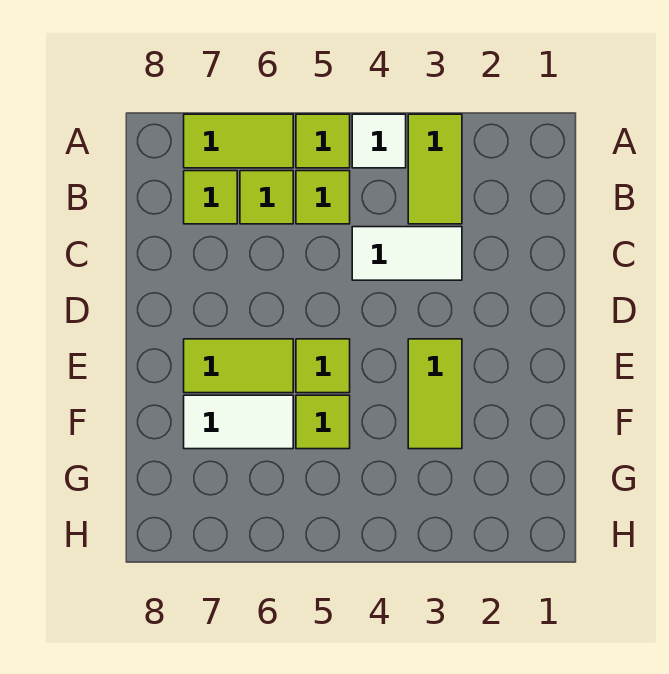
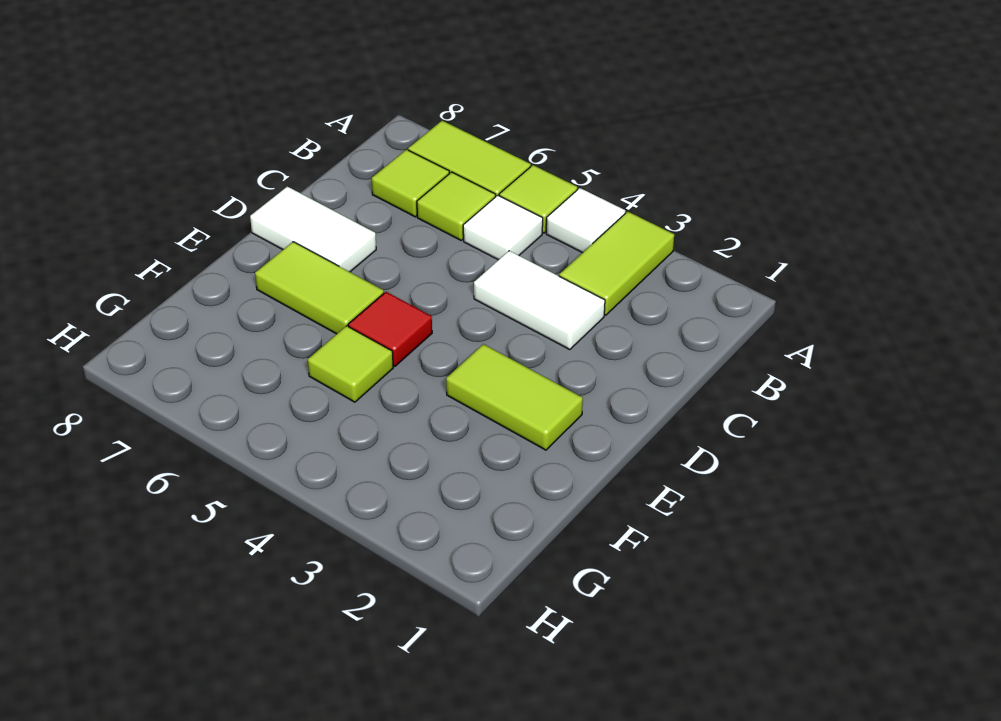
lime 1x1 tile [296,171,350,224] -> white 1x1 tile [463,195,543,260]
lime 1x2 tile [408,339,462,449] -> lime 1x2 tile turned to [446,344,583,450]
lime 1x1 tile [296,339,350,393] -> red 1x1 tile [348,292,432,366]
white 1x2 tile [184,395,293,449] -> white 1x2 tile moved to [250,187,376,272]

